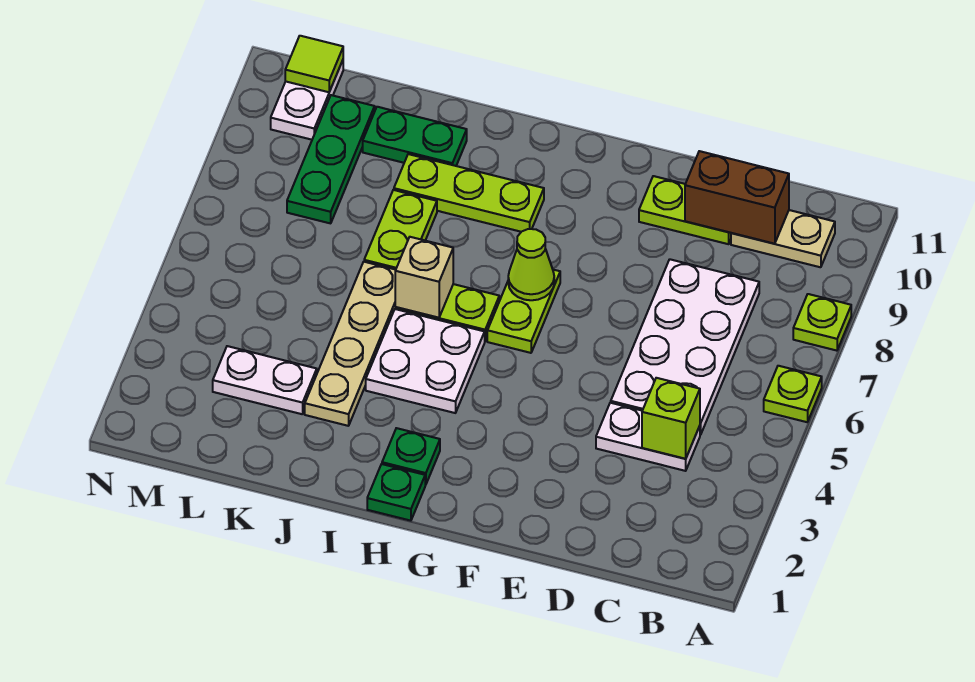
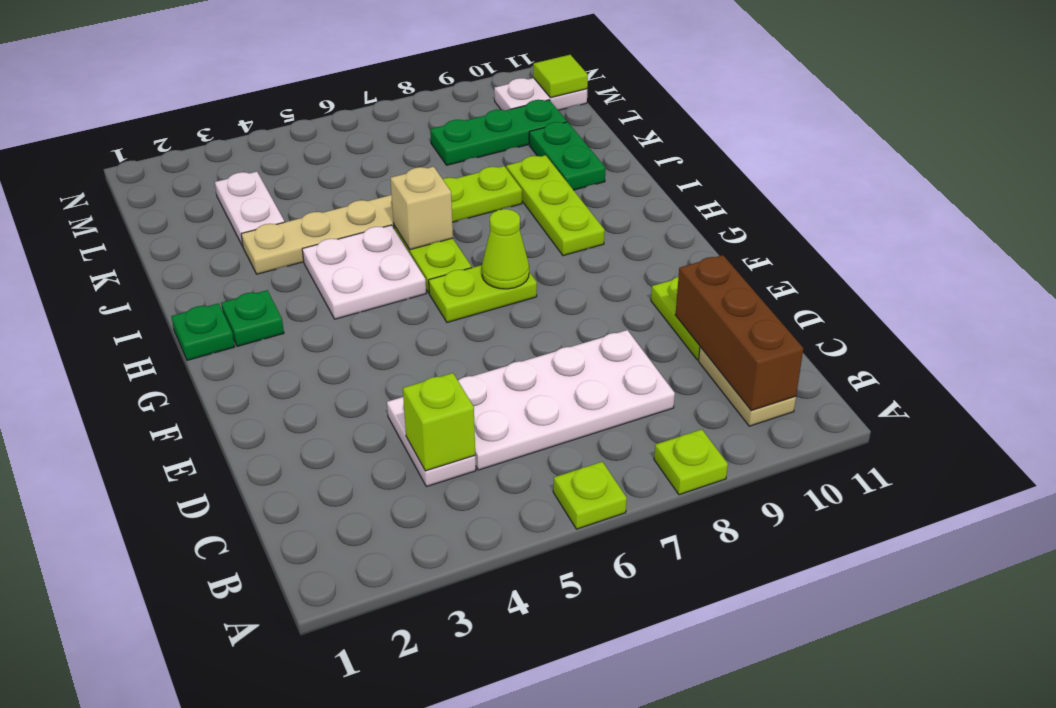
brown 1x2 brick [685,151,789,244] -> brown 1x3 brick [675,255,803,411]

